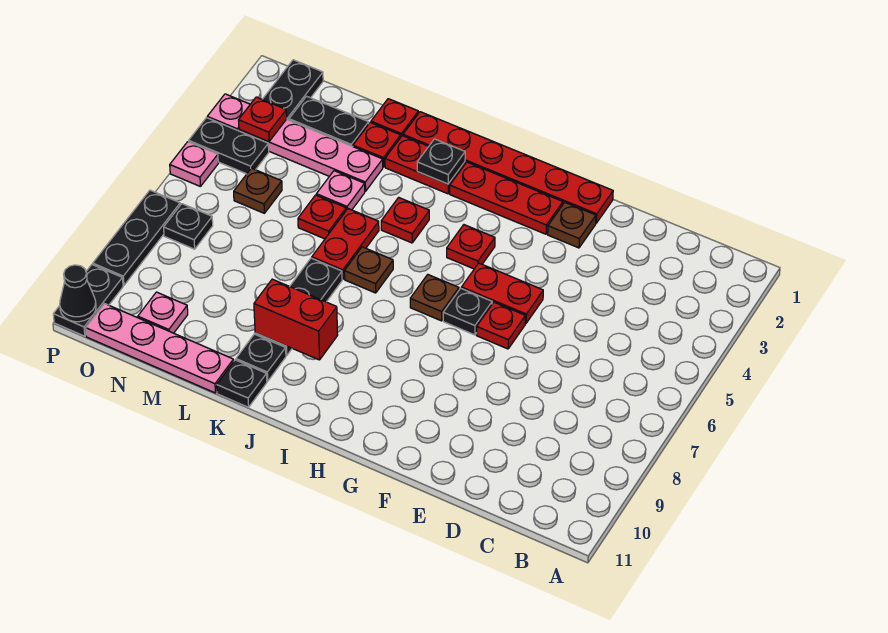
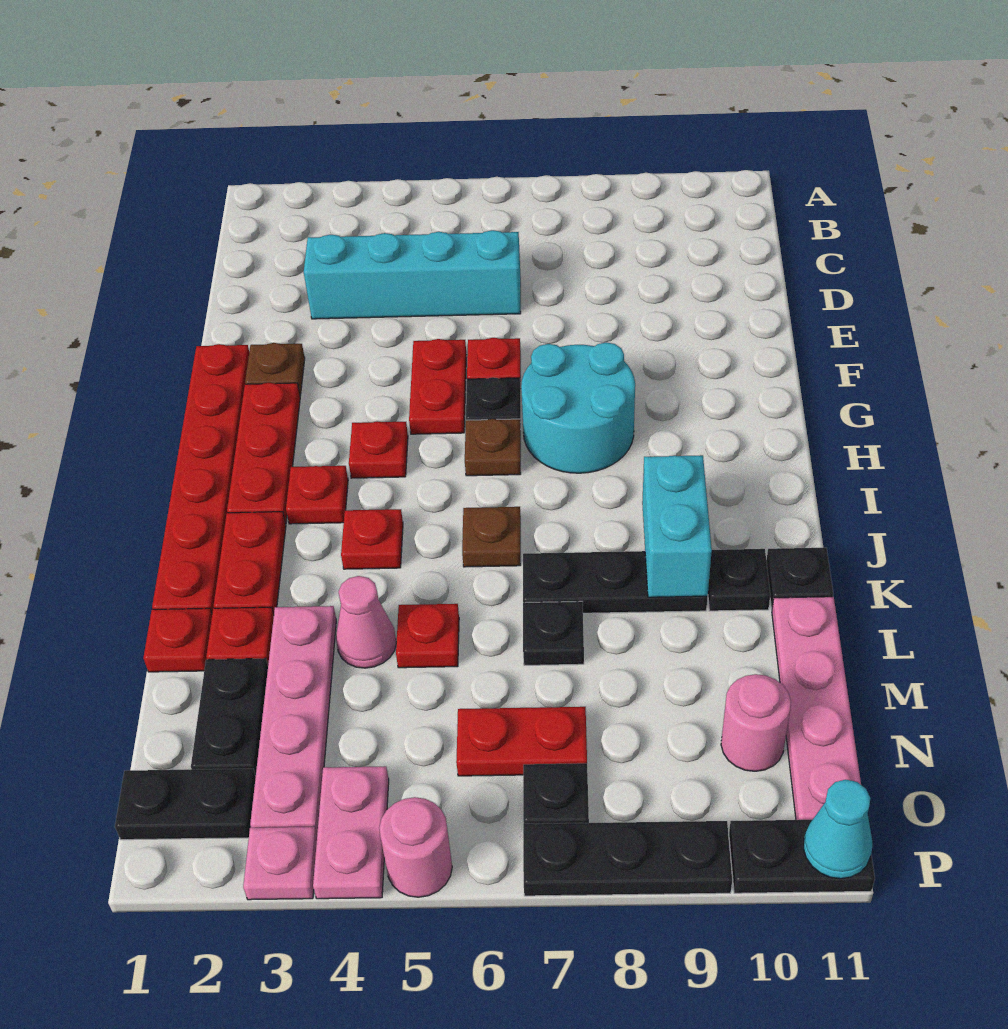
none -> cyan 1x4 brick [304,230,521,319]
none -> cyan 2x2 round brick [521,342,635,473]
black 1x1 plate [417,139,465,184] -> black 1x1 plate moved to [523,601,584,665]
red 1x2 brick [254,279,338,360] -> cyan 1x2 brick [642,455,712,597]
red 1x2 plate [312,209,379,279] -> red 1x2 plate moved to [456,707,587,776]
pink 1x1 plate [316,171,365,210] -> pink 1x1 cone [336,576,396,668]
brown 1x1 plate [234,168,282,213] -> none
pink 1x1 plate [138,292,188,333] -> pink 1x1 round brick [721,674,791,771]
red 1x1 plate [239,97,287,142] -> red 1x1 plate moved to [286,466,348,524]
black 1x2 plate [189,118,269,174] -> pink 1x2 plate [313,766,389,899]
pink 1x1 plate [170,142,218,187] -> pink 1x1 round brick [379,797,452,897]
black 1x1 cone [60,265,96,322] -> cyan 1x1 cone [804,780,872,879]

